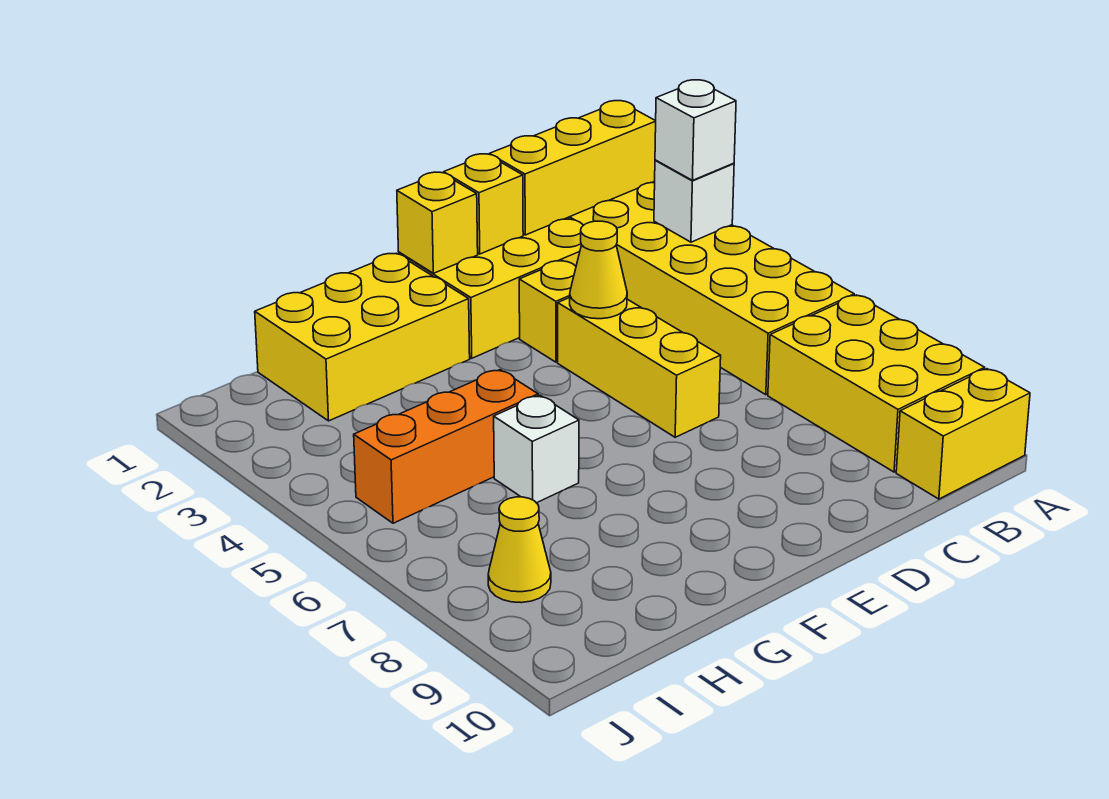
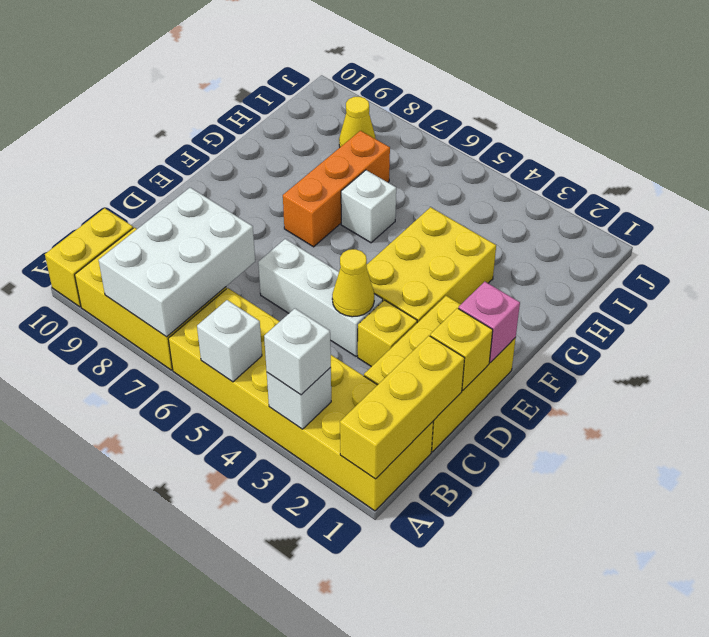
none -> white 1x1 brick [197,300,262,382]
none -> white 2x3 brick [99,188,255,337]
yellow 1x3 brick [558,298,721,437] -> white 1x3 brick [258,239,383,356]
yellow 1x1 brick [397,172,478,273] -> pink 1x1 brick [458,282,520,363]
yellow 2x3 brick [255,253,470,421] -> yellow 2x3 brick moved to [367,207,496,323]
orange 1x3 brick [354,370,538,523] -> orange 1x3 brick moved to [283,131,390,247]

